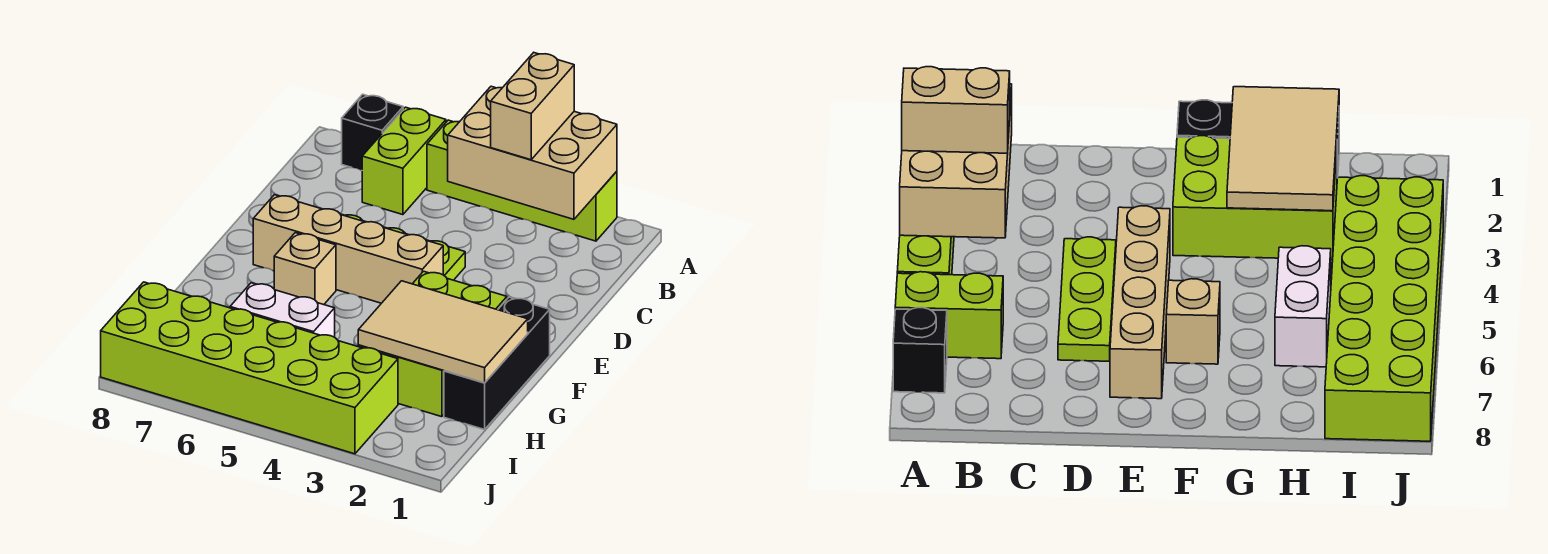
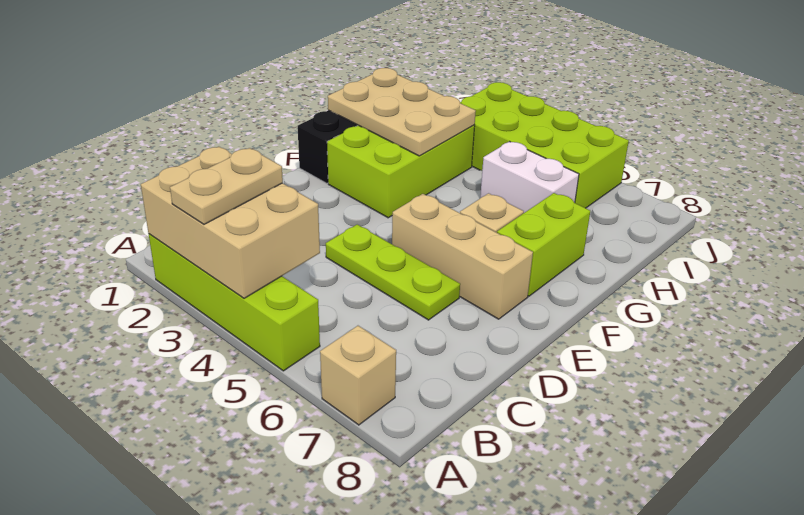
tan 1x2 brick [491,53,574,160] -> tan 1x2 plate [170,148,283,224]
lime 1x2 brick [362,107,446,215] -> lime 1x2 brick moved to [497,193,590,296]
black 1x1 brick [342,94,403,171] -> tan 1x1 brick [320,326,396,425]
tan 1x4 brick [253,195,443,303] -> tan 1x3 brick [392,194,533,319]
tan 2x3 tile [358,281,528,383] -> tan 2x3 plate [328,68,476,156]
lime 2x6 brick [101,282,398,454] -> lime 2x4 brick [460,82,629,208]

